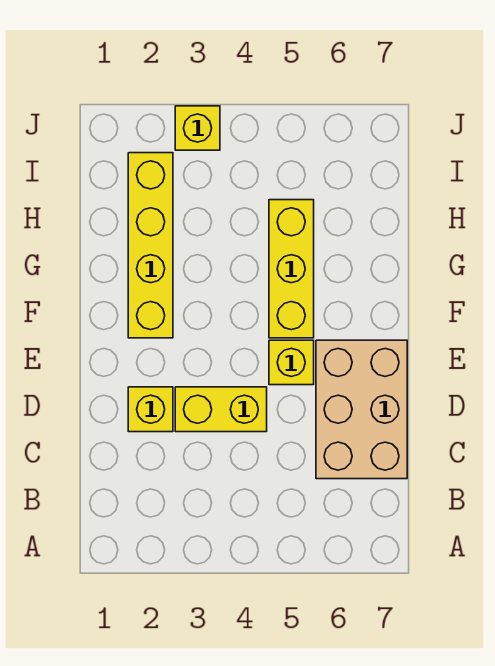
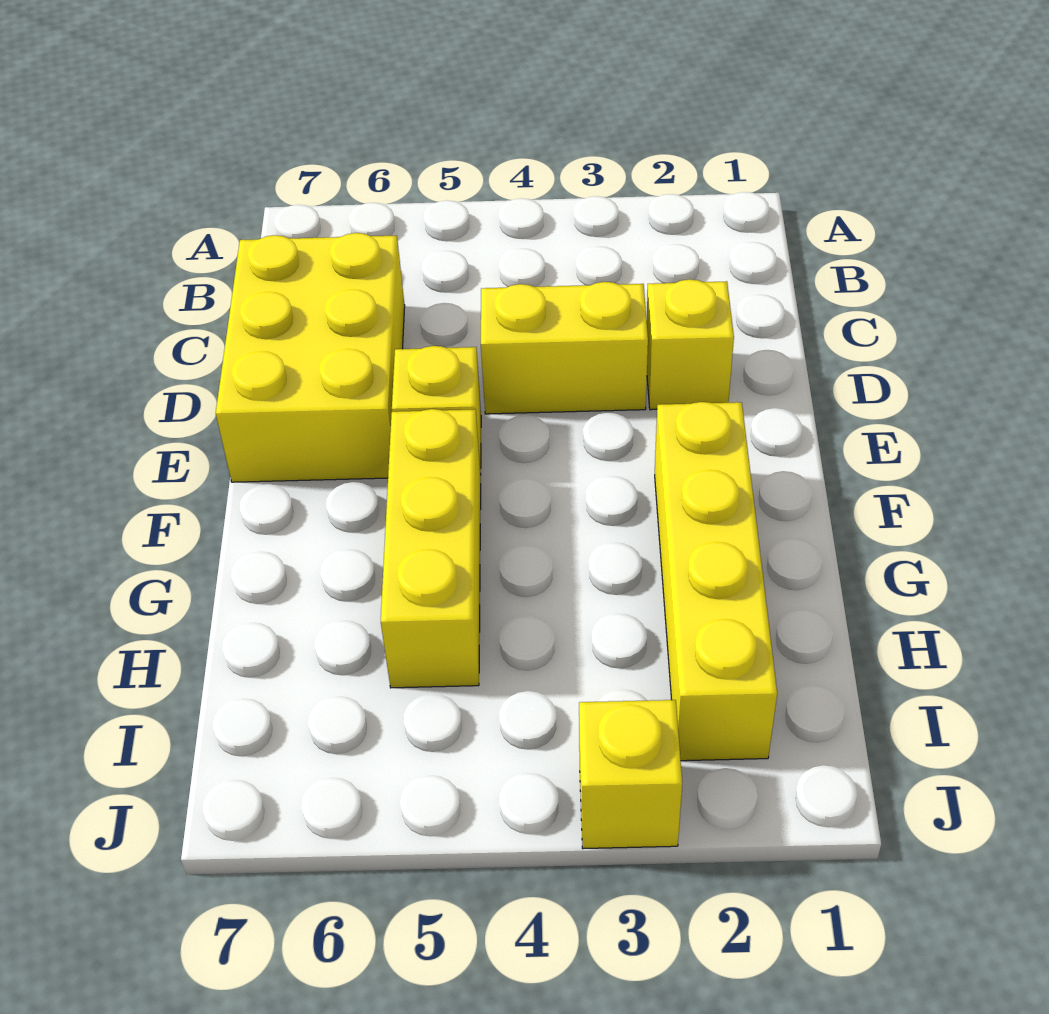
tan 2x3 brick [316,340,407,479] -> yellow 2x3 brick [216,233,405,482]

